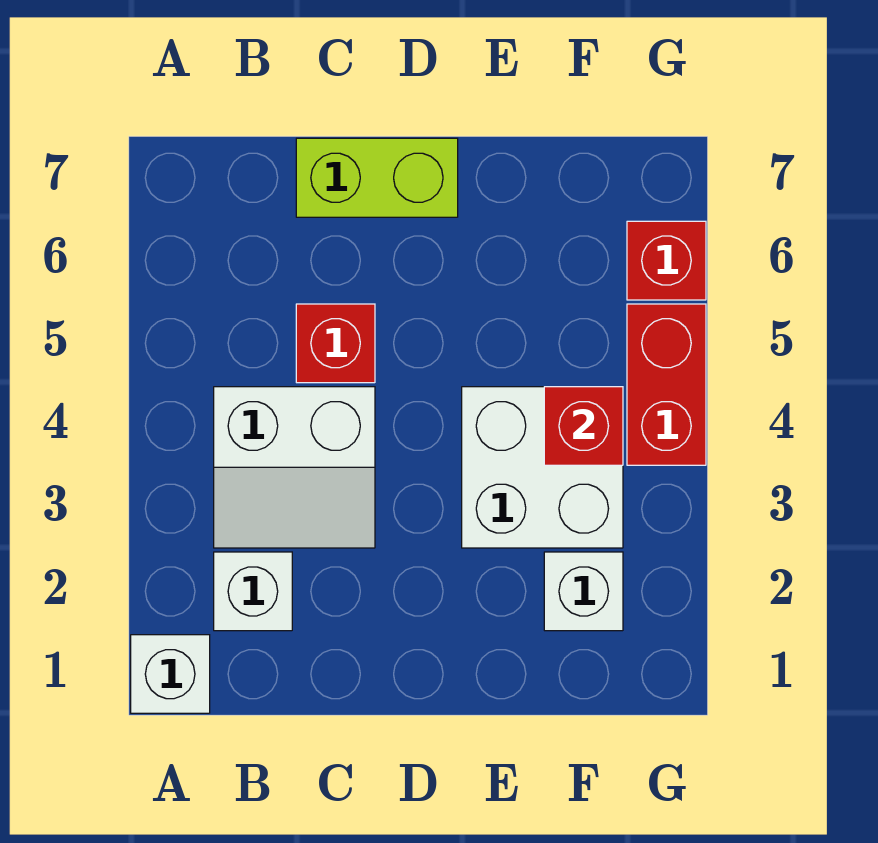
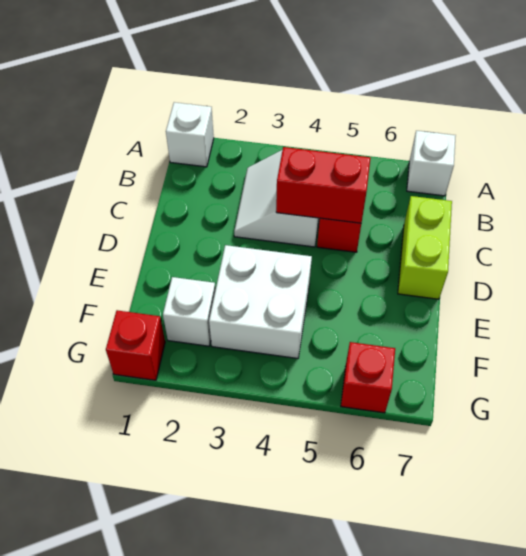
white 1x1 brick [214,552,292,631] -> white 1x1 brick moved to [407,131,456,196]
red 1x1 brick [544,387,623,465] -> red 1x1 brick moved to [106,310,165,380]
red 1x2 brick [627,304,706,465] -> red 1x2 brick moved to [276,147,371,223]

